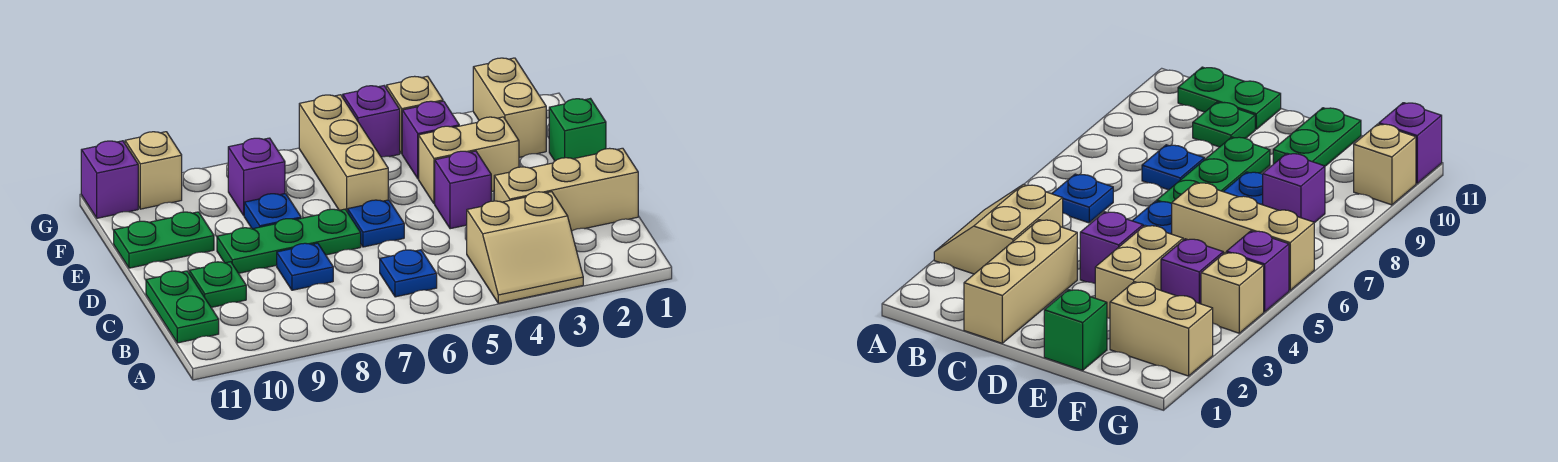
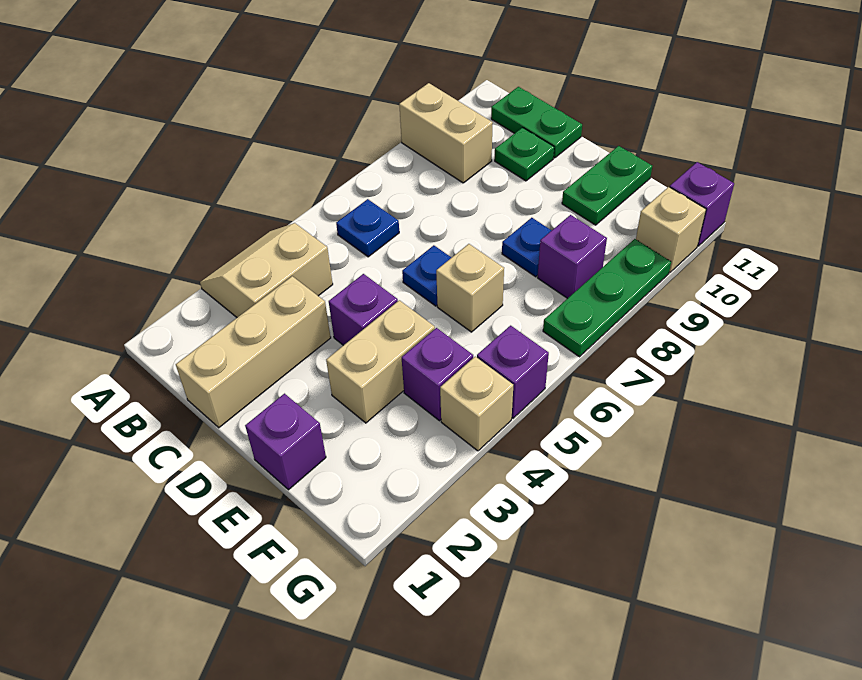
blue 1x1 plate [277,243,333,290] -> none
green 1x3 plate [217,209,361,273] -> green 1x3 plate moved to [543,239,671,357]
green 1x1 brick [549,99,606,161] -> purple 1x1 brick [245,394,326,490]
tan 1x3 brick [299,95,388,212] -> tan 1x1 brick [436,244,504,332]
tan 1x2 brick [473,58,546,157] -> tan 1x2 brick moved to [399,83,493,183]

